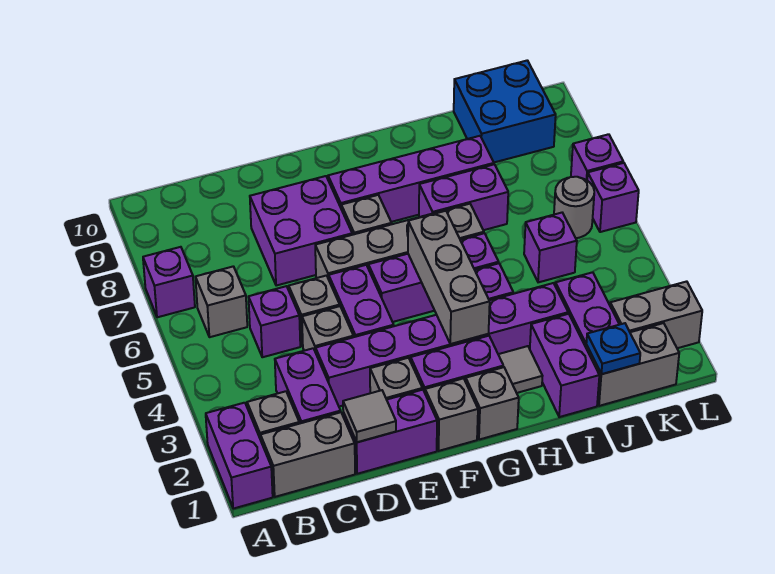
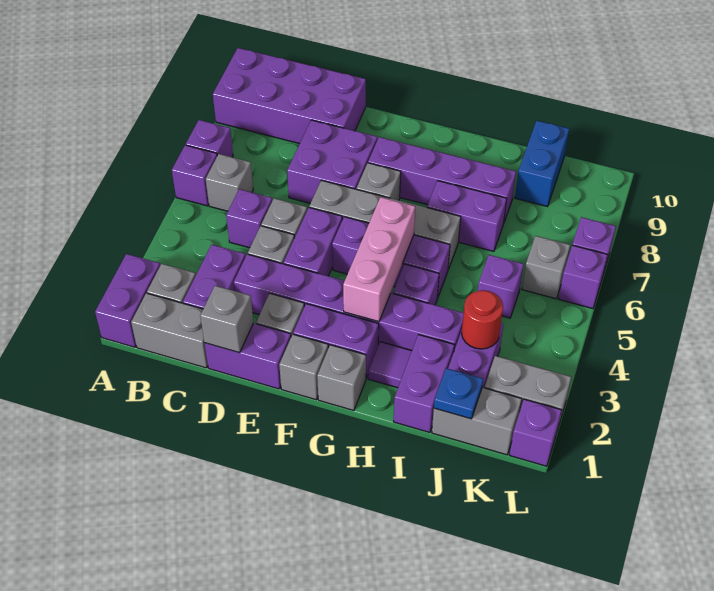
none -> purple 1x1 brick [172,145,217,206]
none -> purple 2x4 brick [213,48,366,144]
grey 1x1 tile [343,390,396,442] -> grey 1x1 brick [200,286,253,353]
grey 1x3 brick [408,211,490,344] -> pink 1x3 brick [343,197,415,322]
grey 1x1 tile [498,346,542,393] -> purple 1x1 tile [368,342,412,388]
none -> red 1x1 round brick [462,290,503,349]
blue 2x2 brick [454,60,556,162] -> blue 1x2 brick [515,121,569,207]
grey 1x1 round brick [554,177,594,238] -> grey 1x1 brick [522,236,570,299]
none -> purple 1x1 brick [510,399,562,466]

